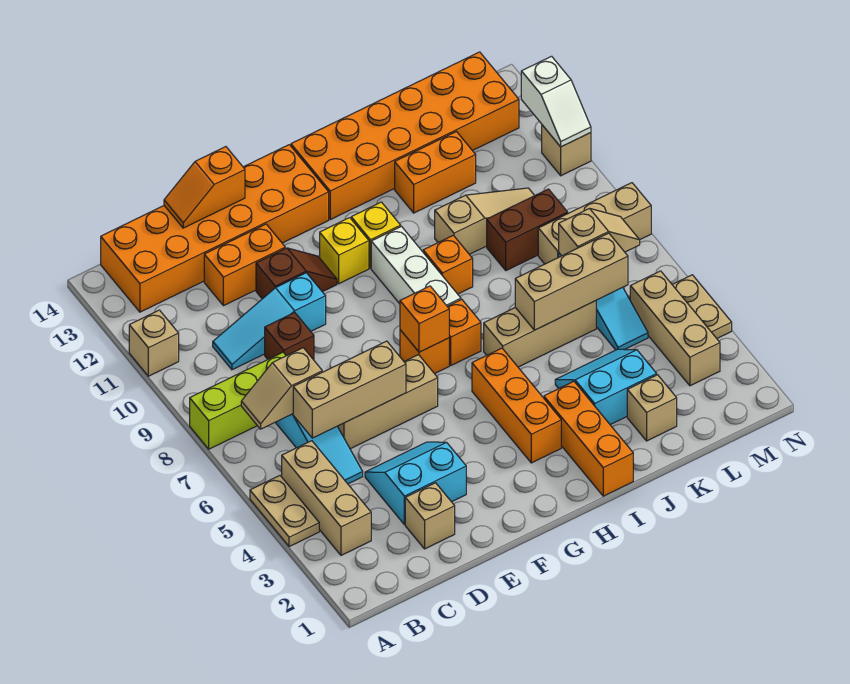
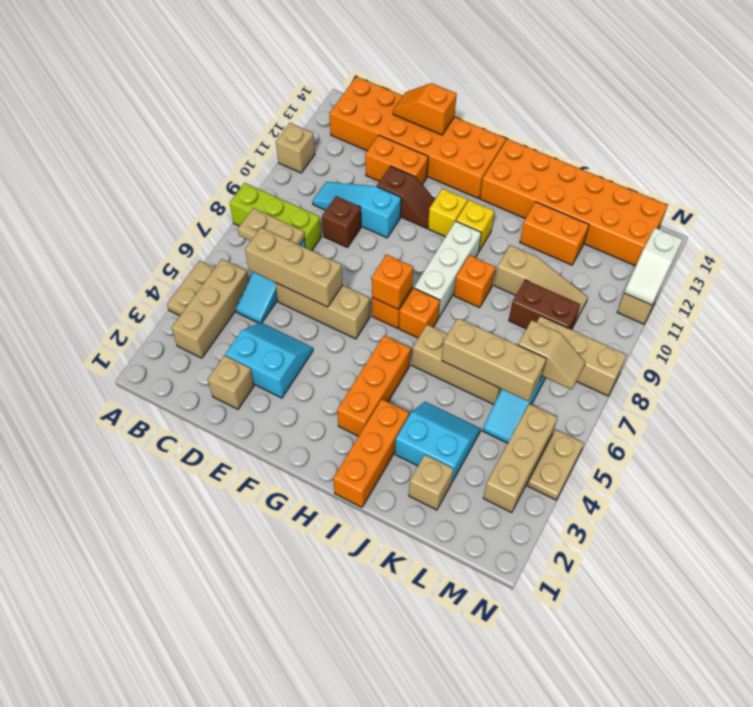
tan 1x2 slope [241,348,322,429] -> tan 1x2 plate [238,208,305,245]

